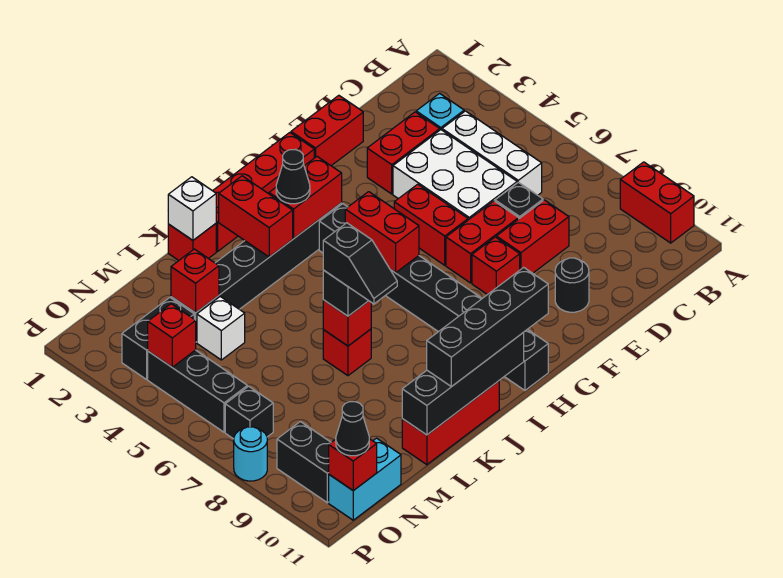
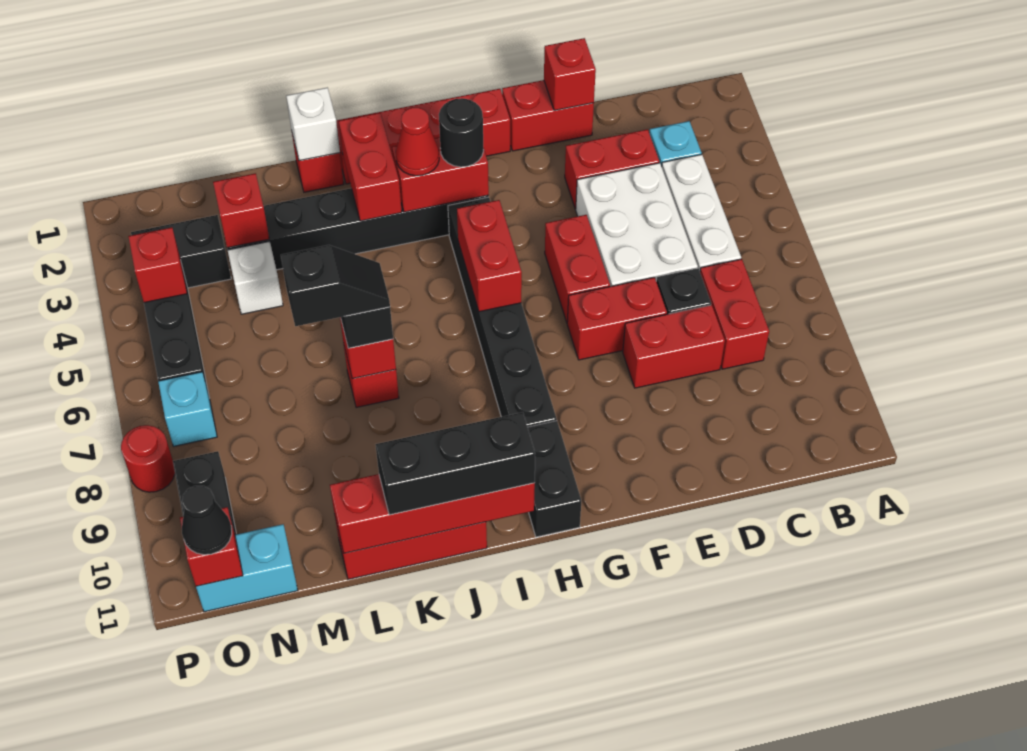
red 1x2 brick [620,162,694,243] -> red 1x2 brick moved to [700,259,769,369]
black 1x1 round brick [555,258,589,312] -> black 1x1 round brick moved to [439,98,484,167]
red 1x1 brick [472,237,520,295] -> red 1x1 brick moved to [544,38,596,110]
black 1x4 brick [427,267,548,387] -> black 1x3 brick [375,412,535,515]
black 1x1 cone [276,150,310,204] -> red 1x1 cone [396,107,439,176]
black 1x4 brick [402,333,524,435] -> red 1x4 brick [330,474,535,553]
black 1x2 slope [323,223,397,304] -> black 1x2 slope turned to [281,245,390,326]
black 1x1 brick [225,386,273,439] -> cyan 1x1 brick [158,372,217,446]
cyan 1x1 round brick [234,427,267,481] -> red 1x1 round brick [121,425,175,492]

